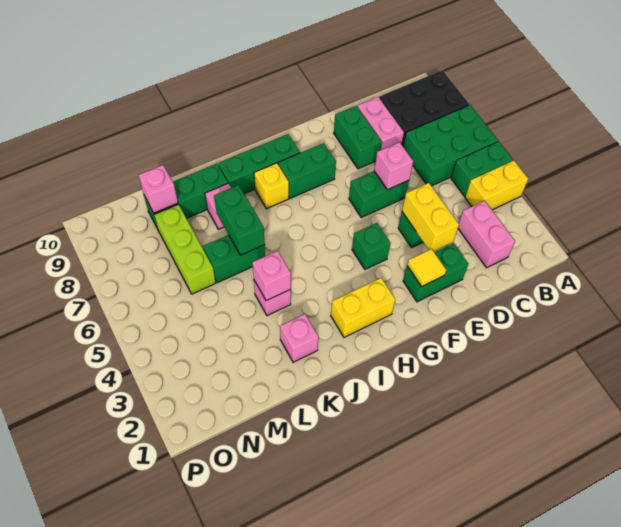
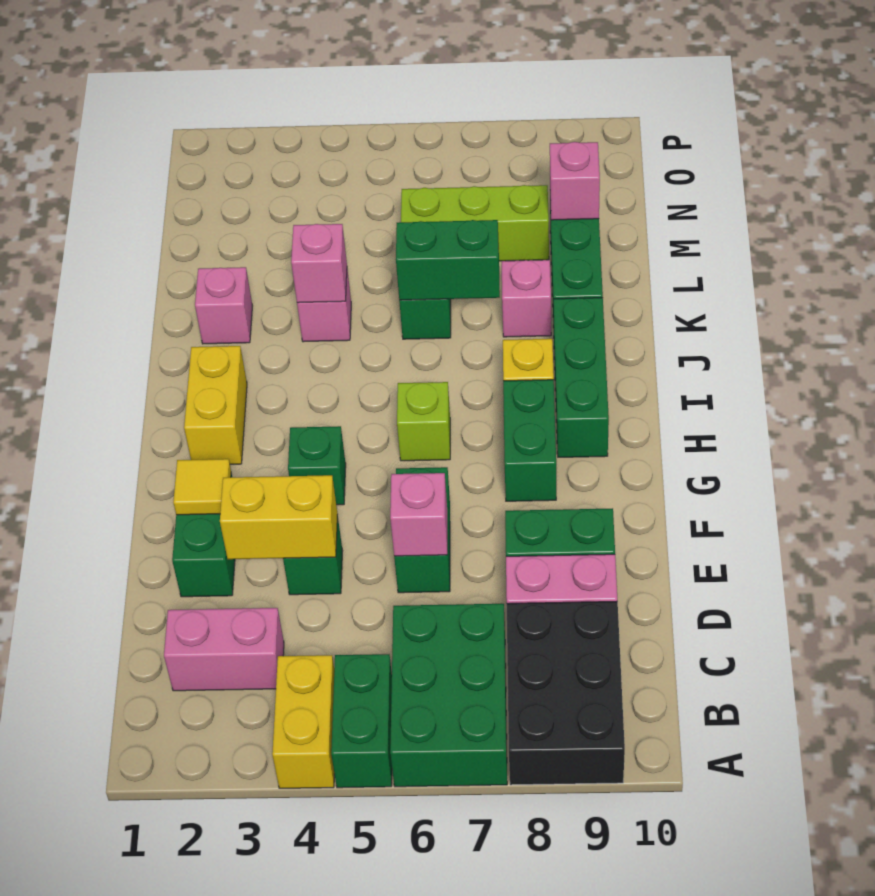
none -> lime 1x1 brick [397,382,450,461]

